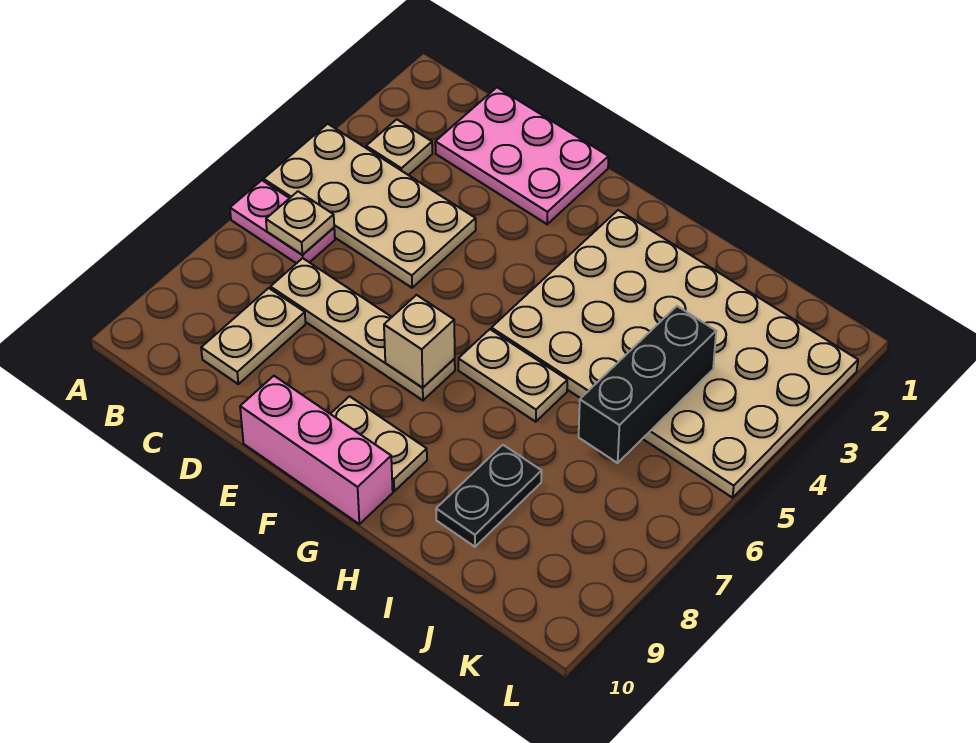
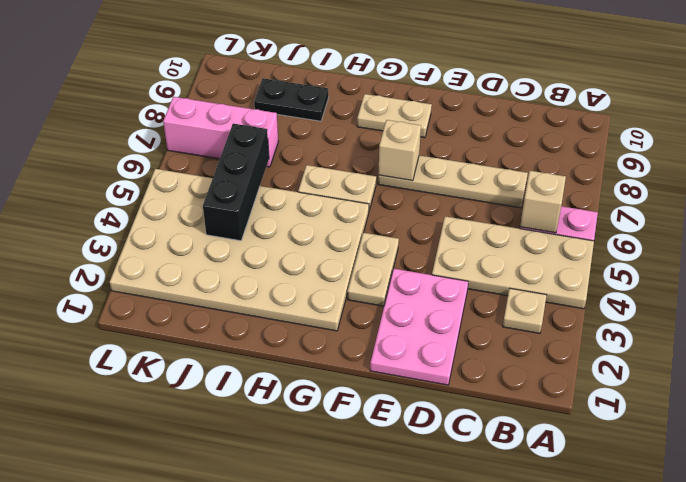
tan 1x1 plate [266,191,334,255] -> tan 1x1 brick [520,171,566,233]
pink 2x3 plate [435,88,609,224] -> pink 2x3 plate turned to [370,269,468,385]
tan 1x2 plate [201,288,306,384] -> tan 1x2 plate moved to [348,233,399,306]
pink 1x3 brick [240,376,393,524] -> pink 1x3 brick moved to [163,97,278,167]
black 1x2 plate [436,445,542,547] -> black 1x2 plate turned to [254,78,329,121]

